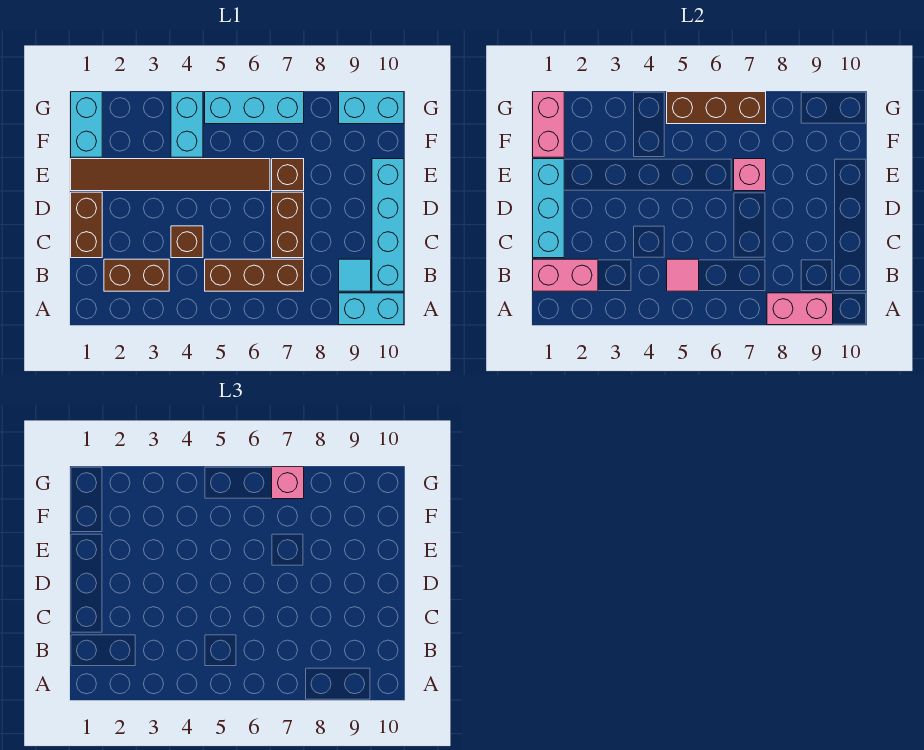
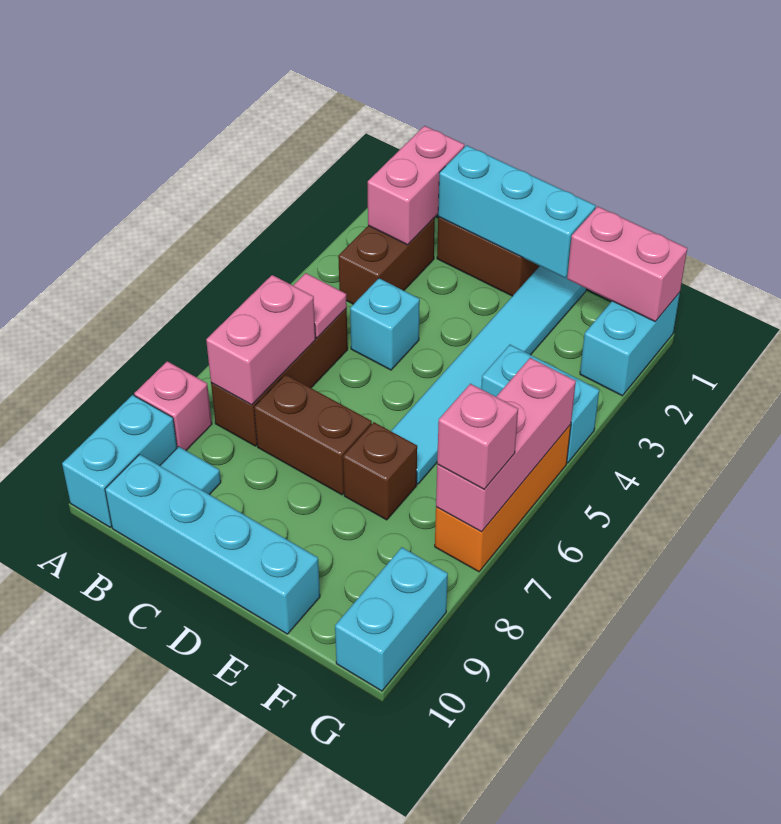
pink 1x2 brick [767,293,833,325] -> pink 1x2 brick moved to [206,275,315,405]
brown 1x1 brick [171,226,203,258] -> cyan 1x1 brick [350,278,420,370]
brown 1x6 tile [71,159,270,191] -> cyan 1x6 tile [391,266,586,484]
pink 1x1 brick [734,159,766,191] -> pink 1x1 brick moved to [134,361,212,450]
cyan 1x2 brick [71,92,102,157] -> cyan 1x2 brick turned to [580,293,680,396]
cyan 1x3 brick [205,92,304,124] -> orange 1x3 brick [435,424,571,572]
brown 1x3 brick [667,92,766,124] -> pink 1x3 brick [436,358,576,532]

